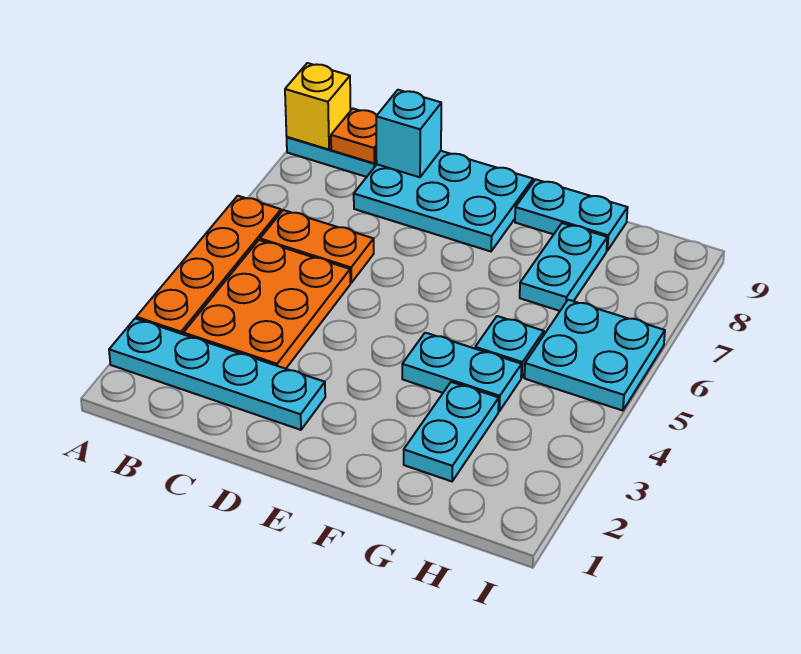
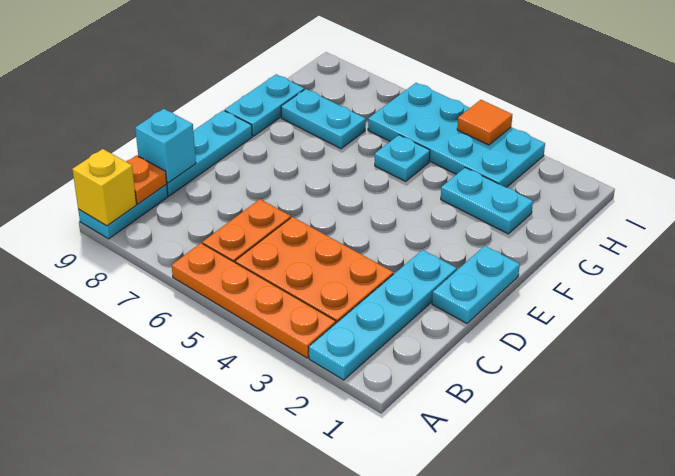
cyan 2x3 plate [354,151,533,251] -> cyan 1x3 plate [167,110,252,196]
cyan 1x2 plate [402,333,522,411] -> cyan 1x2 plate moved to [432,246,520,323]
cyan 2x2 plate [525,300,665,411] -> cyan 2x4 plate [368,83,545,187]
none -> orange 1x1 tile [457,100,512,145]

